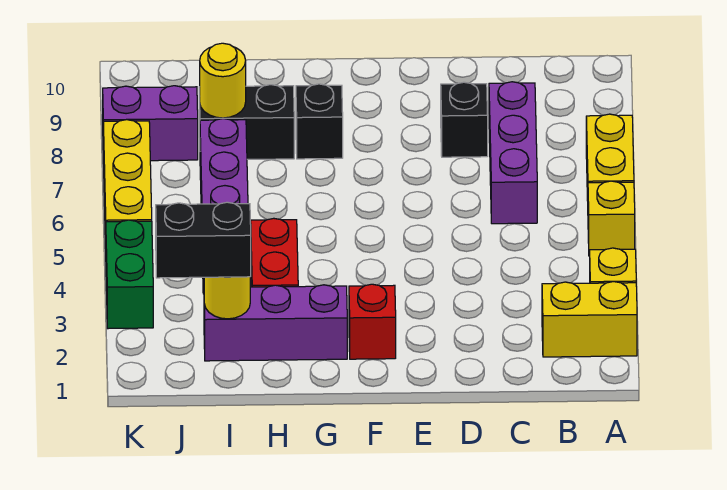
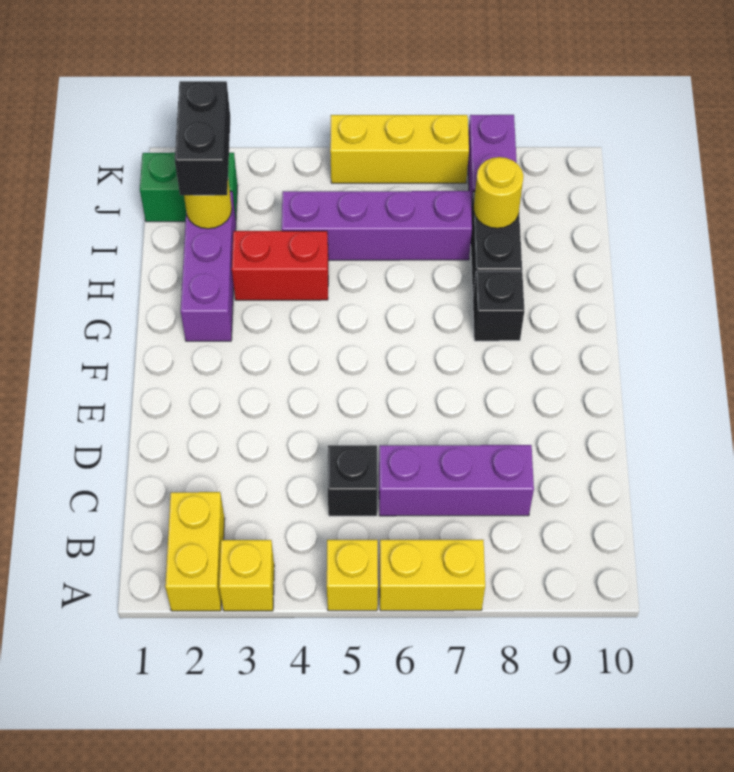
black 1x1 brick [441,82,488,157] -> black 1x1 brick moved to [328,445,377,516]
red 1x1 brick [349,284,396,359] -> none
green 1x2 brick [106,220,153,329] -> green 1x2 brick moved to [140,153,238,222]

